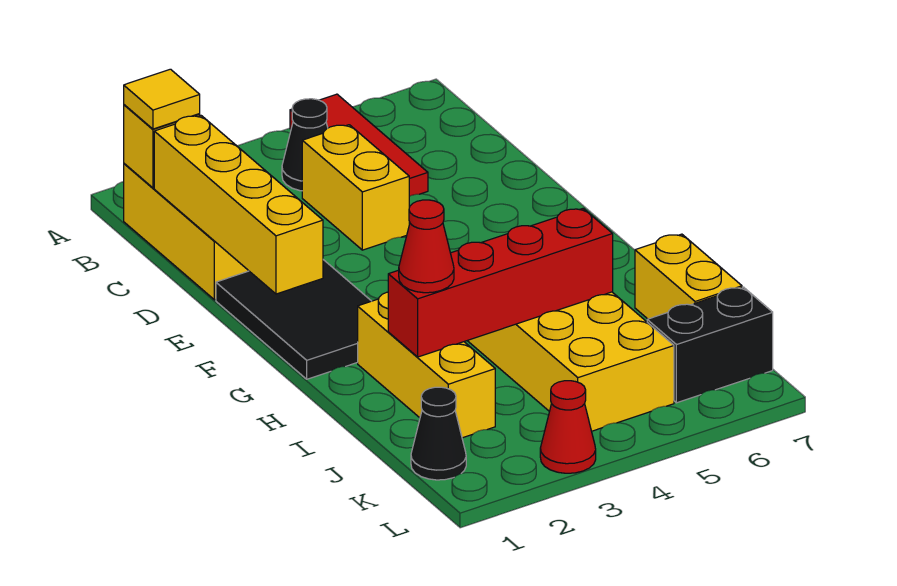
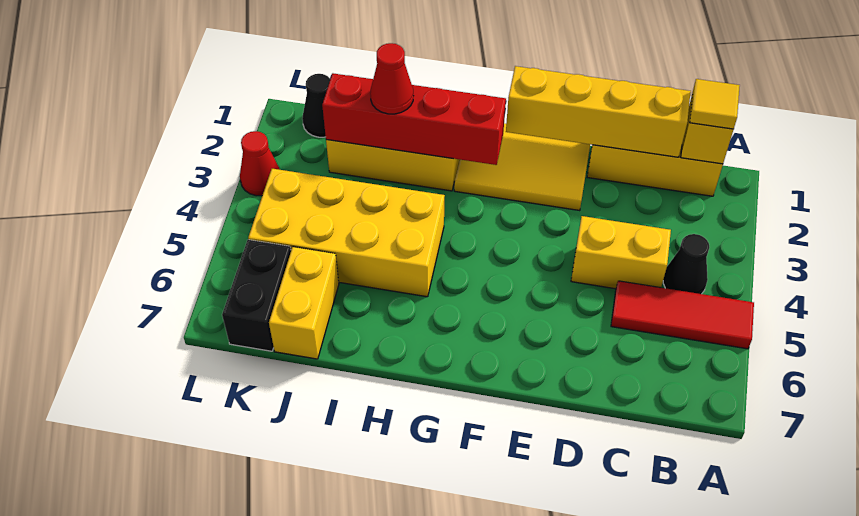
black 2x3 tile [216,260,371,379] -> yellow 2x3 tile [454,123,590,211]
red 1x4 brick [388,209,613,357] -> red 1x4 brick turned to [322,73,506,165]
yellow 1x2 brick [635,234,742,319] -> yellow 1x2 brick turned to [269,247,339,359]

